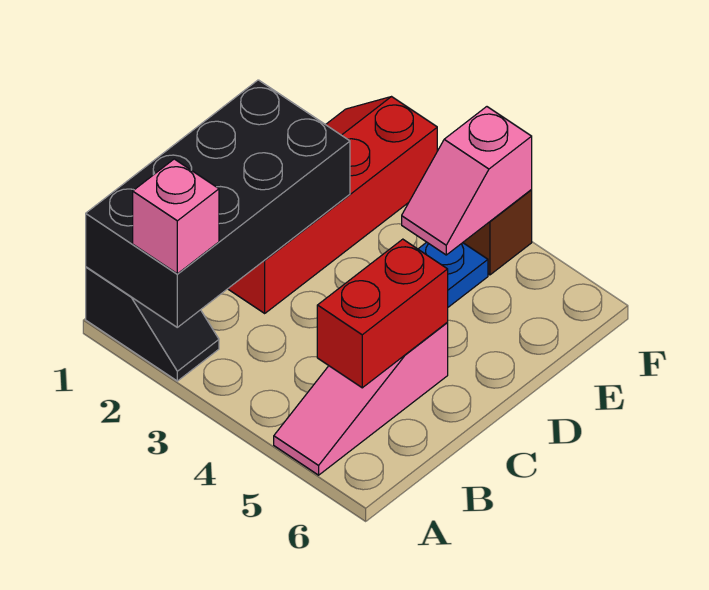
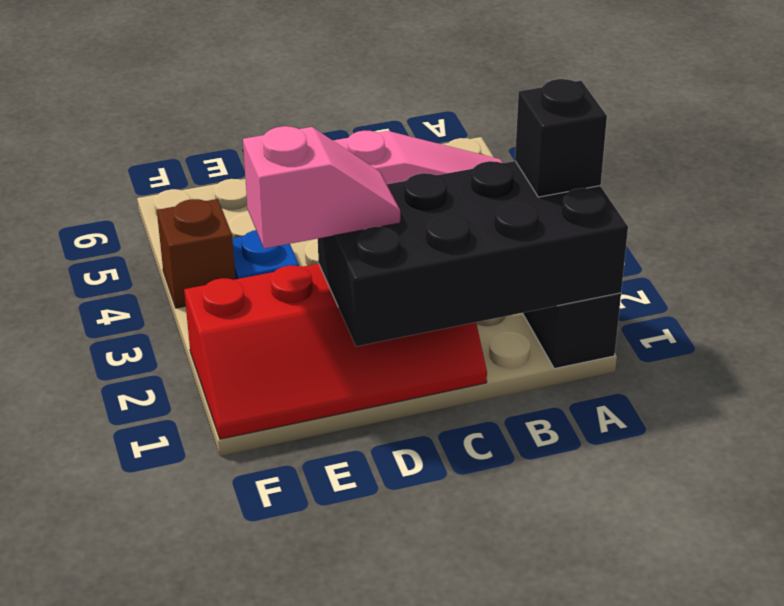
pink 1x1 brick [133,159,219,274] -> black 1x1 brick [515,79,607,197]
red 1x2 brick [317,239,448,388] -> none
pink 1x2 slope [402,107,532,255] -> pink 1x2 slope moved to [243,126,400,248]

